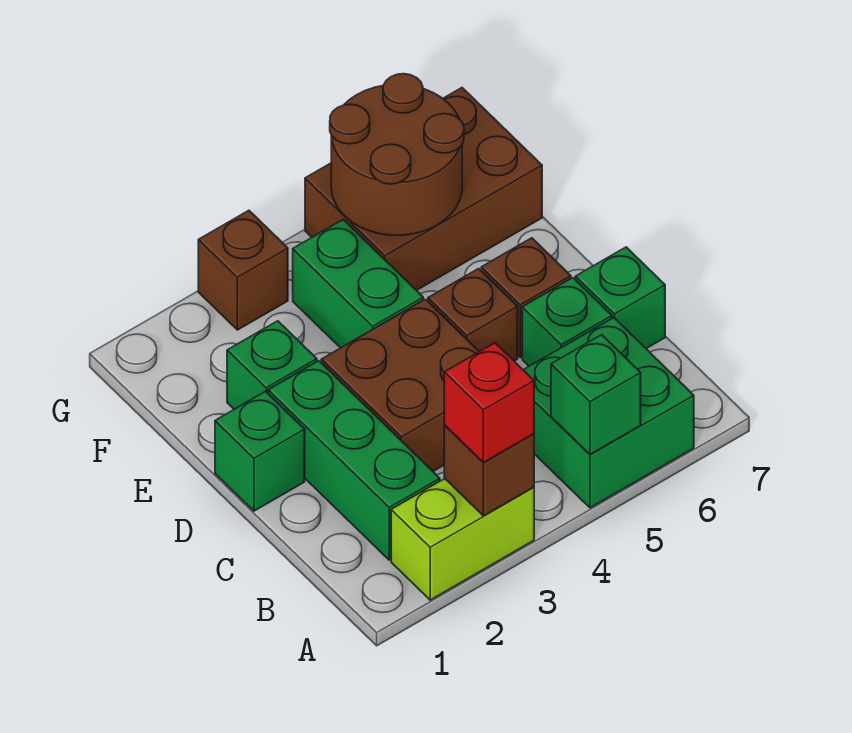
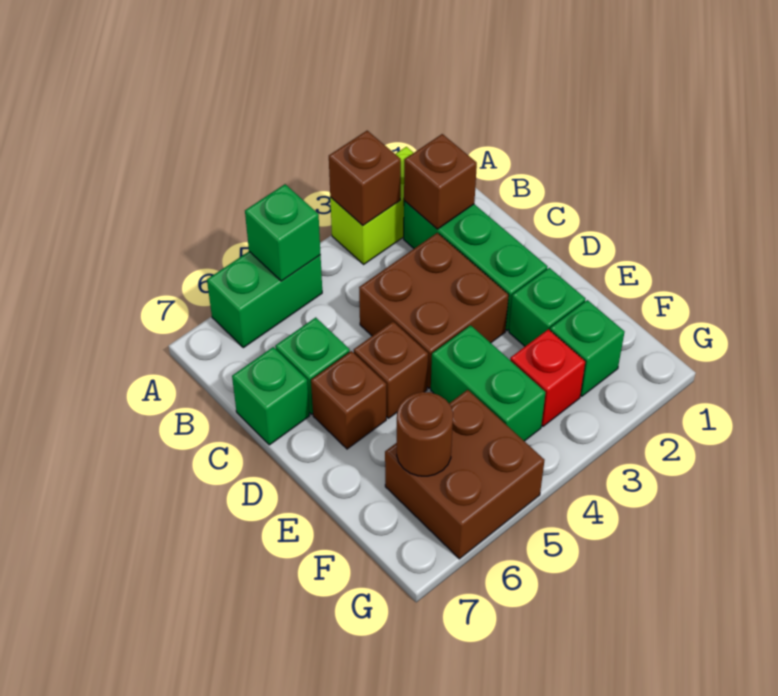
red 1x1 brick [444,343,534,463] -> red 1x1 brick moved to [510,329,585,426]
green 2x2 brick [524,318,694,508] -> green 1x2 brick [207,252,322,348]
green 1x1 brick [215,391,305,511] -> green 1x1 brick moved to [550,300,624,396]
brown 2x3 brick [305,88,542,290] -> brown 2x2 brick [385,390,545,559]
brown 2x2 round brick [330,74,464,235] -> brown 1x1 round brick [397,392,453,476]
brown 1x1 brick [198,210,288,330] -> brown 1x1 brick moved to [404,134,477,229]

